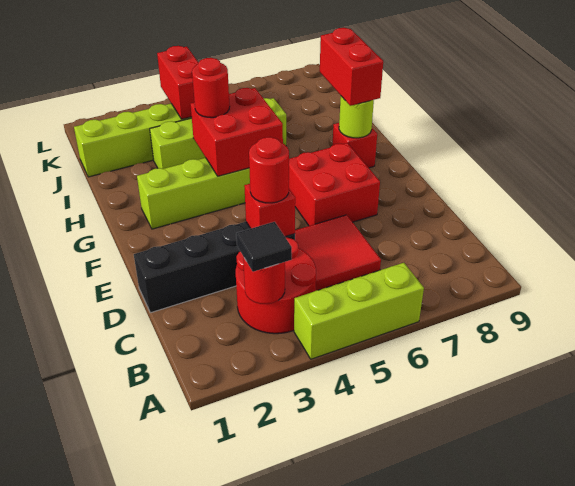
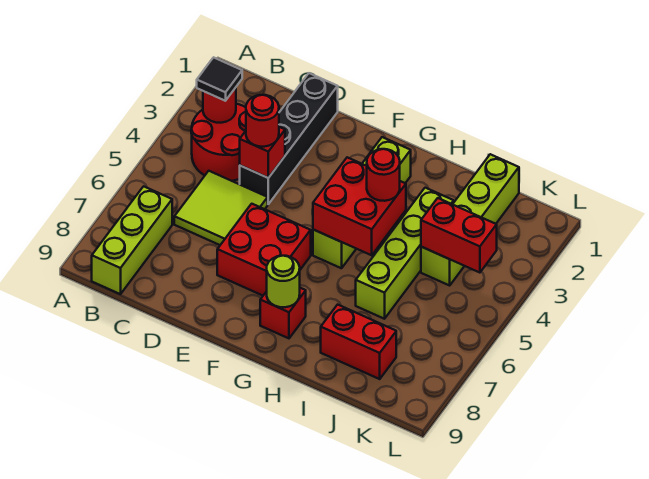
lime 1x3 brick [294,263,424,359] -> lime 1x3 brick moved to [92,186,172,294]
red 2x2 tile [295,215,381,291] -> lime 2x2 tile [174,171,268,245]
red 1x2 brick [320,28,383,106] -> red 1x2 brick moved to [321,305,396,379]

